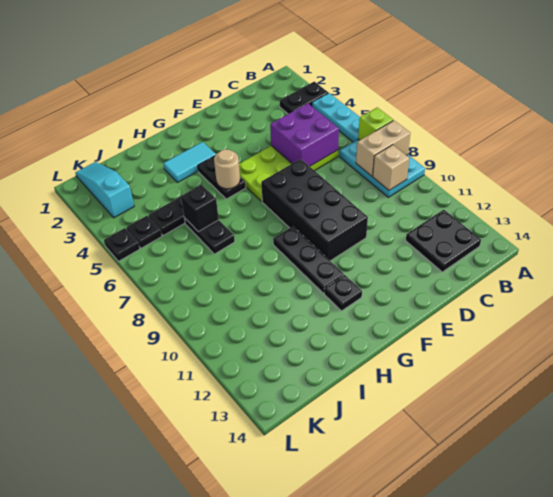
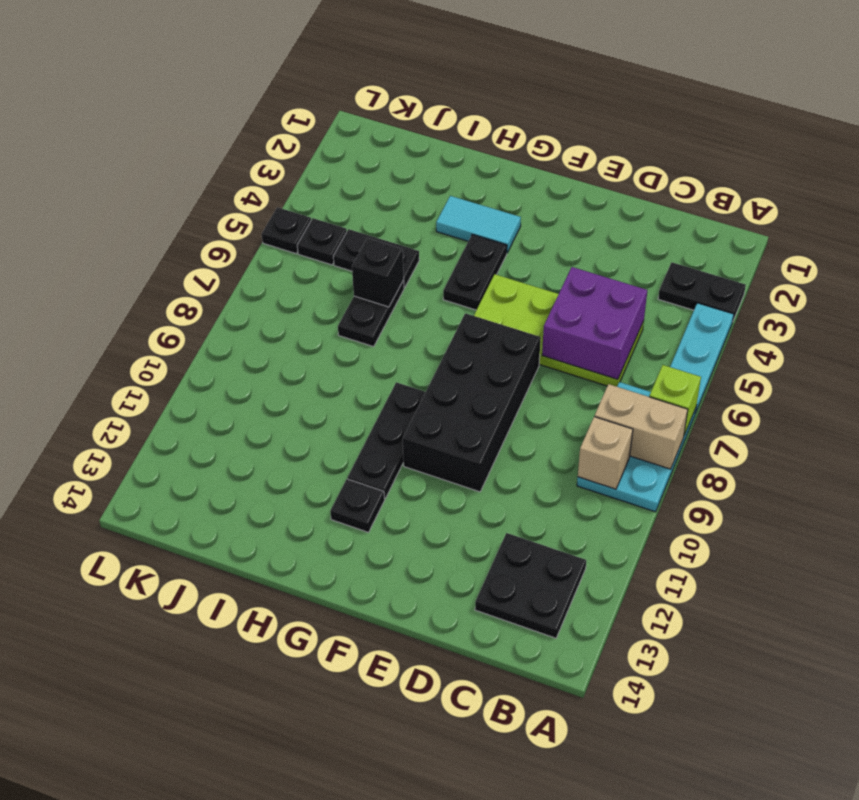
tan 1x1 round brick [214,149,240,189] -> none
cyan 1x3 slope [76,162,134,218] -> none

